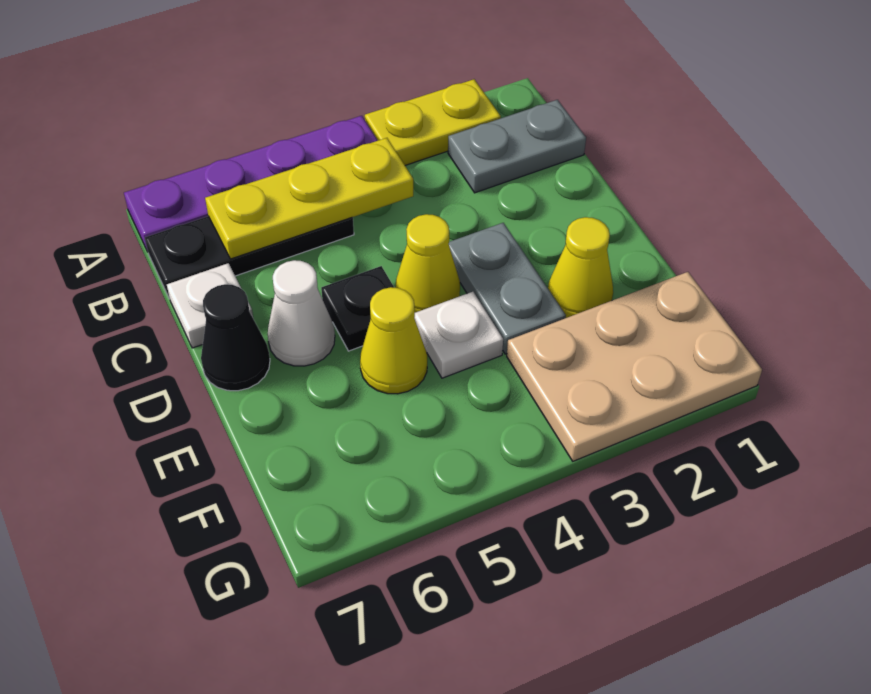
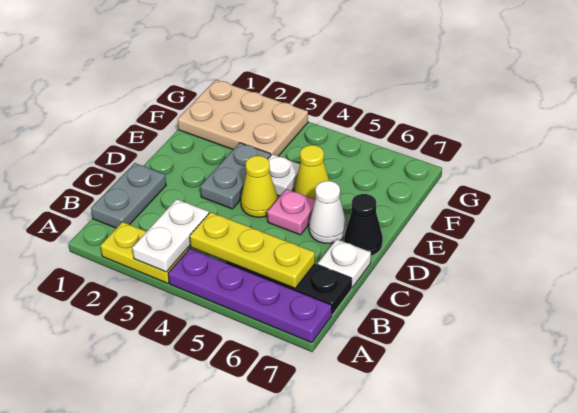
none -> white 1x2 plate [132,199,209,272]
grey 1x2 plate [448,100,586,193] -> grey 1x2 plate turned to [91,163,166,228]
black 1x1 plate [321,266,394,351] -> pink 1x1 plate [267,189,315,235]
yellow 1x1 cone [548,217,613,318] -> none

